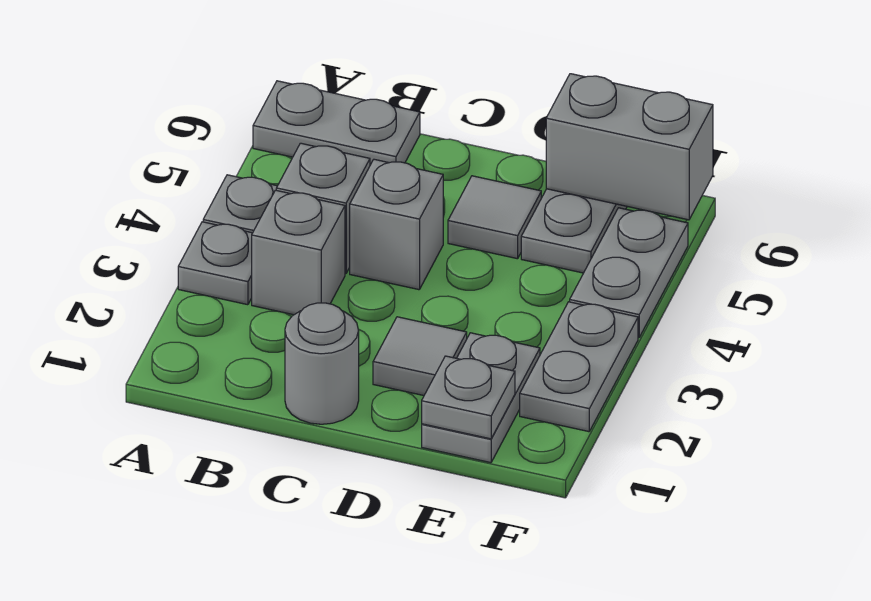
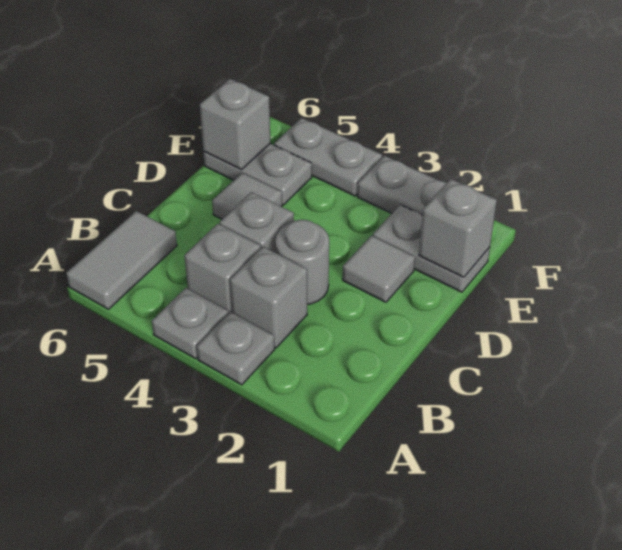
grey 1x2 plate [253,81,420,165] -> grey 1x2 tile [66,211,177,309]
grey 1x1 round brick [285,303,359,424] -> grey 1x1 round brick moved to [275,220,329,304]
grey 1x1 plate [422,356,515,439] -> grey 1x1 brick [419,179,497,277]
grey 1x2 brick [546,74,713,220] -> grey 1x1 brick [200,79,271,169]

